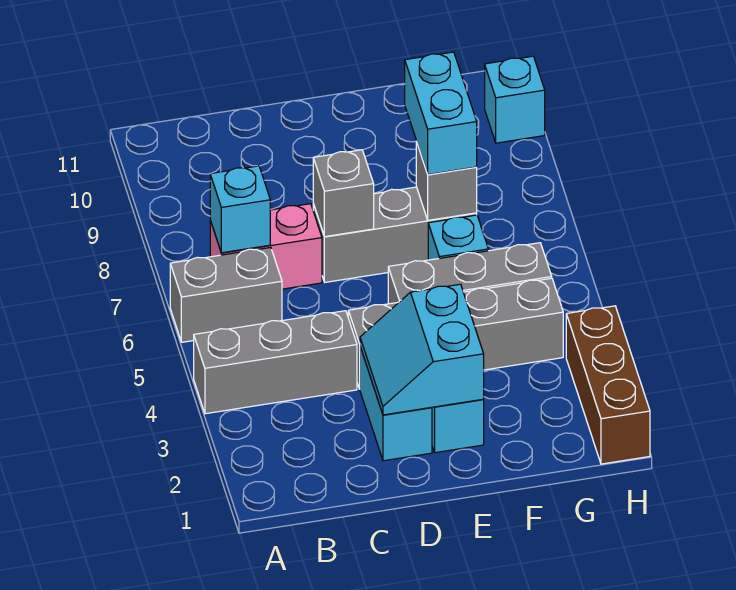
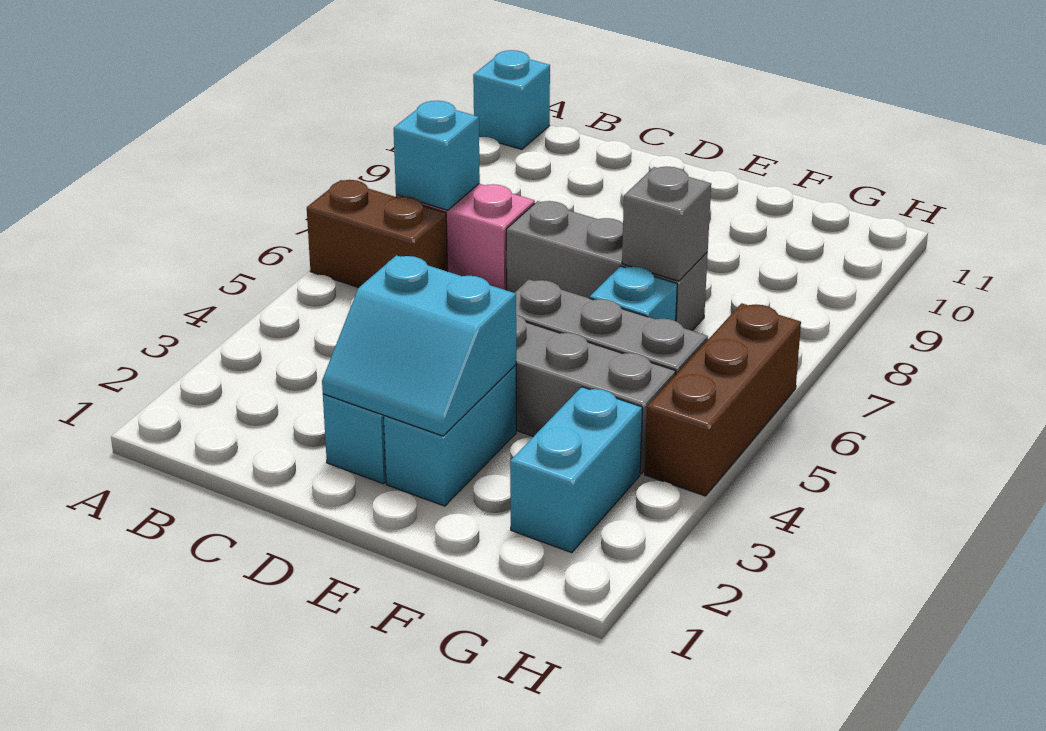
grey 1x3 brick [194,311,357,414] -> none
grey 1x2 brick [170,247,282,342] -> brown 1x2 brick [307,180,447,288]
cyan 2x2 slope [360,284,484,415] -> cyan 2x2 slope turned to [322,255,516,436]
grey 1x1 brick [313,150,374,237] -> none
cyan 1x2 brick [405,52,477,175] -> cyan 1x2 brick moved to [510,387,642,553]
brown 1x3 brick [566,306,650,464] -> brown 1x3 brick moved to [645,303,801,496]
cyan 1x1 brick [485,56,545,143] -> cyan 1x1 brick moved to [473,50,550,149]

